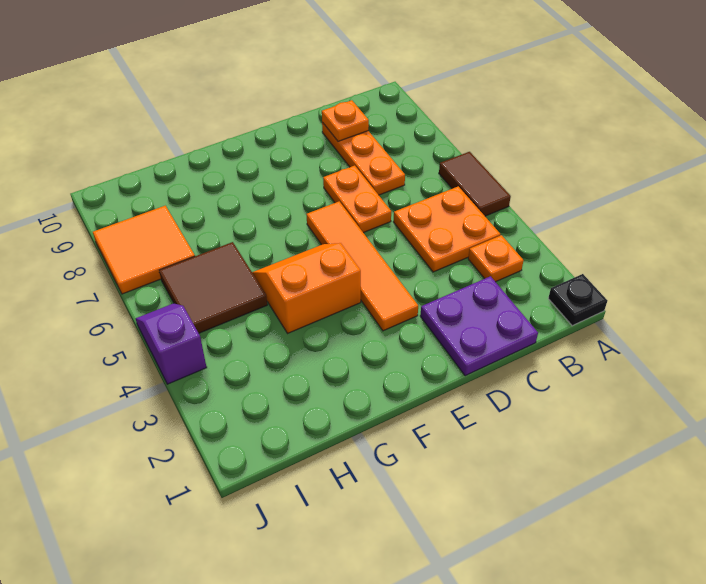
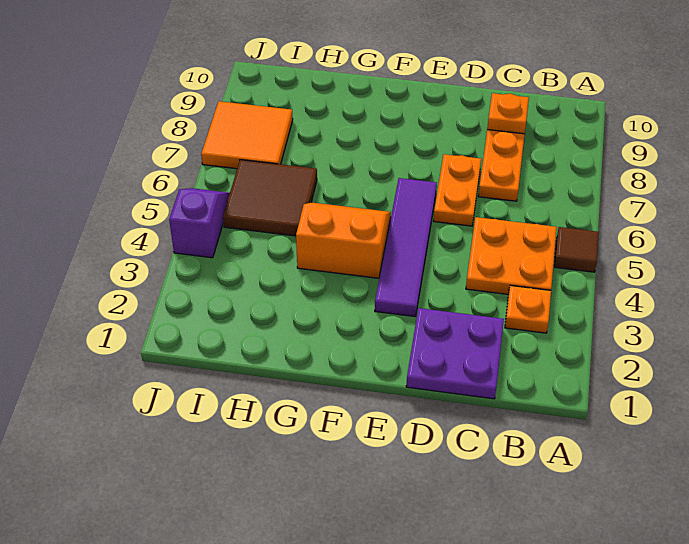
black 1x1 plate [548,274,607,326] -> none
brown 1x2 tile [439,152,511,216] -> brown 1x1 tile [554,227,599,272]
orange 1x4 tile [306,201,418,331] -> purple 1x4 tile [375,178,437,317]

